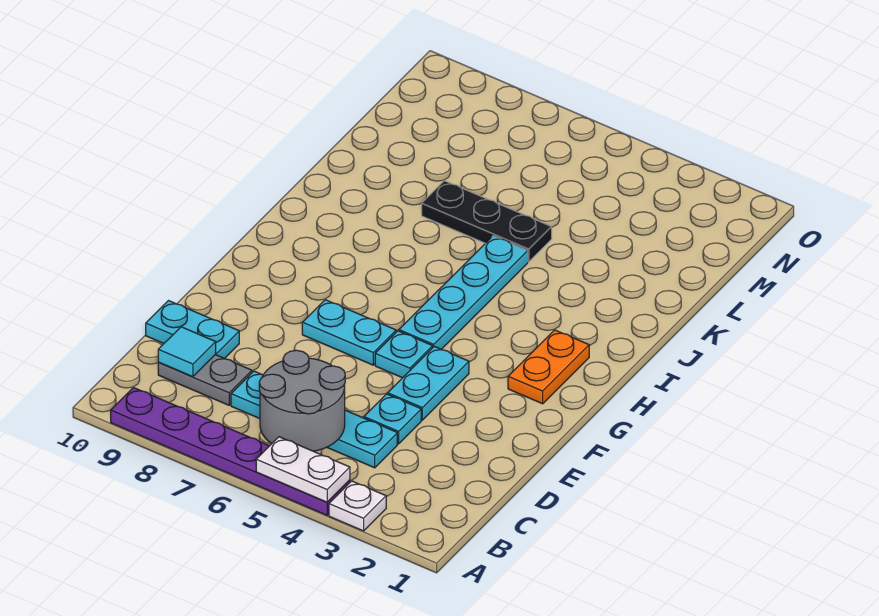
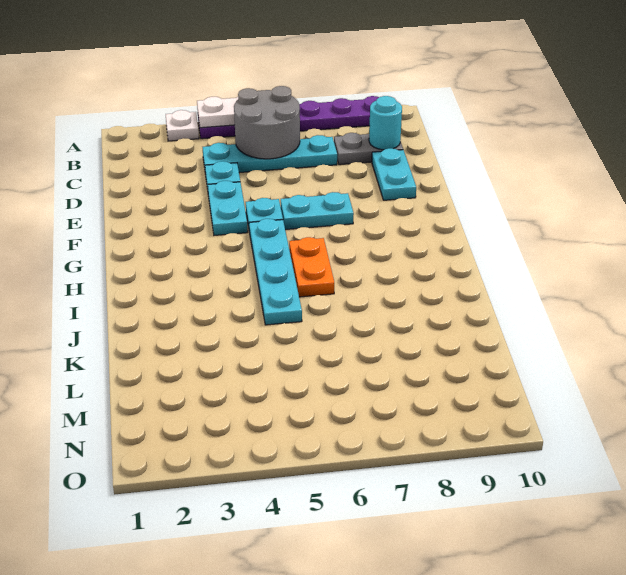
cyan 1x1 tile [158,327,216,377] -> cyan 1x1 round brick [369,96,402,150]
cyan 1x2 plate [146,301,239,358] -> cyan 1x2 plate turned to [372,148,416,200]
orange 1x2 plate [508,330,589,404] -> orange 1x2 plate moved to [289,237,334,297]
black 1x3 plate [422,181,552,262] -> none

